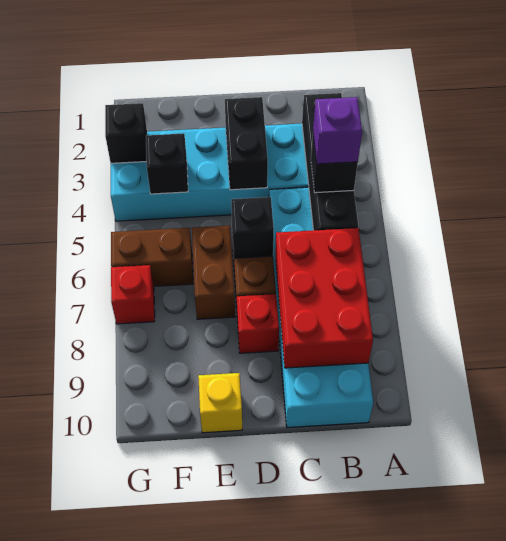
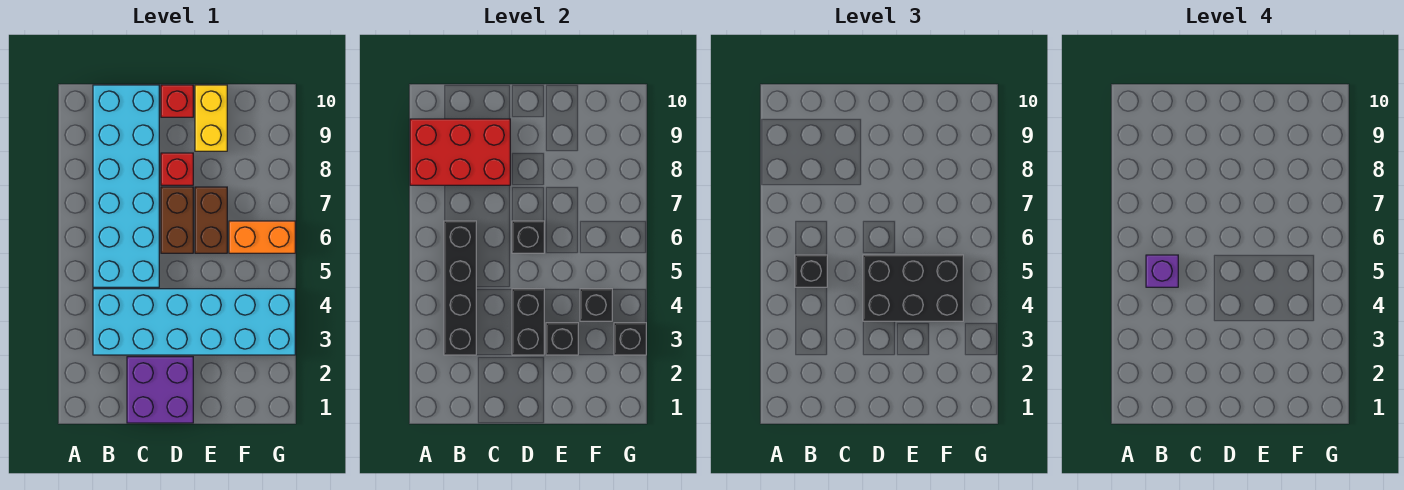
red 2x3 brick [275,228,373,368] -> red 2x3 brick turned to [410,119,510,185]
none -> purple 2x2 brick [127,357,193,423]
none -> black 2x3 brick [863,255,963,321]
none -> black 1x1 brick [546,323,578,355]
yellow 1x1 brick [198,373,242,433] -> yellow 1x2 brick [195,85,227,151]
brown 1x2 brick [111,228,193,286] -> orange 1x2 brick [229,221,295,253]
red 1x1 brick [111,265,155,324] -> red 1x1 brick moved to [161,85,193,117]

